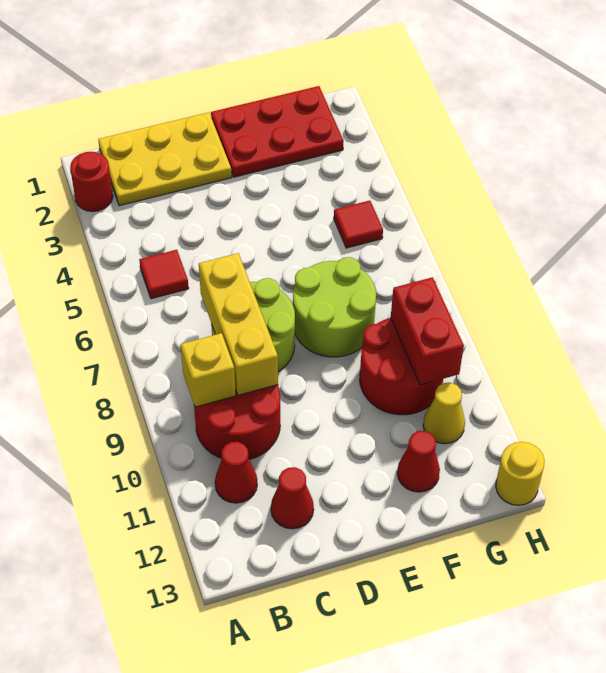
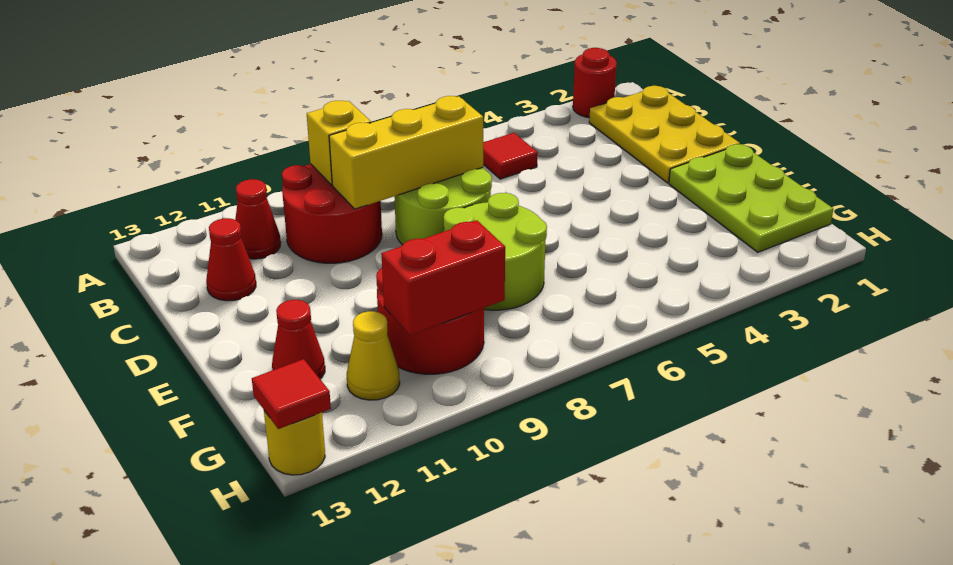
red 2x3 plate [211,86,344,177] -> lime 2x3 plate [669,144,833,252]
red 1x1 tile [334,201,383,248] -> red 1x1 tile moved to [252,359,331,429]

